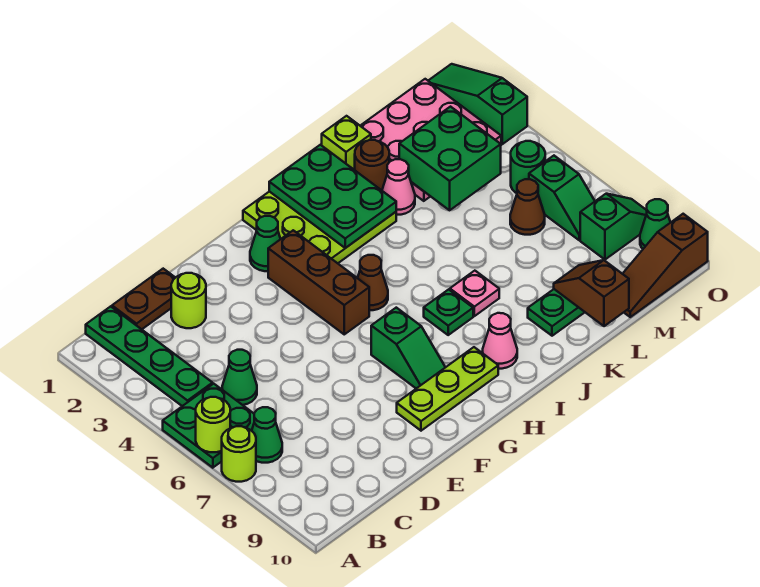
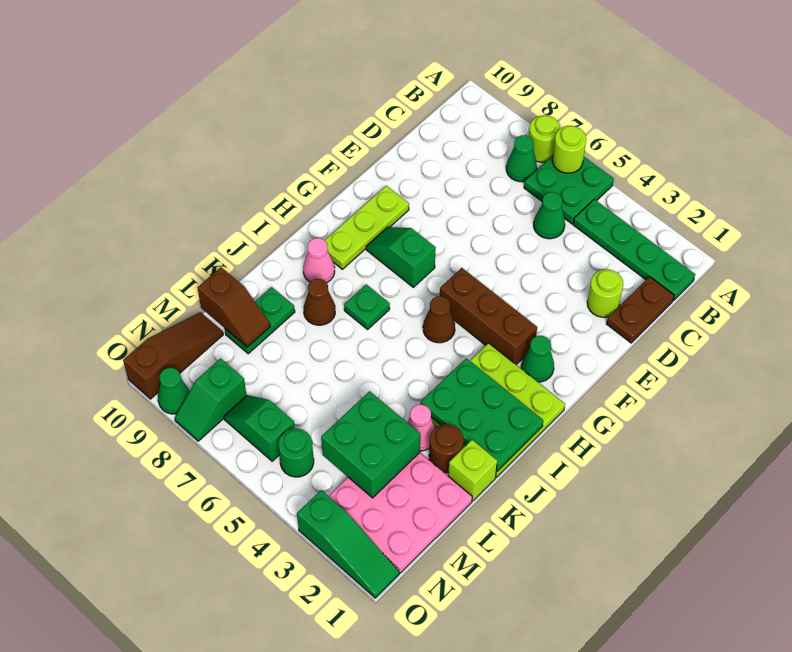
pink 1x1 plate [450,271,499,316] -> none
brown 1x1 cone [510,179,545,235] -> brown 1x1 cone moved to [304,279,335,325]

